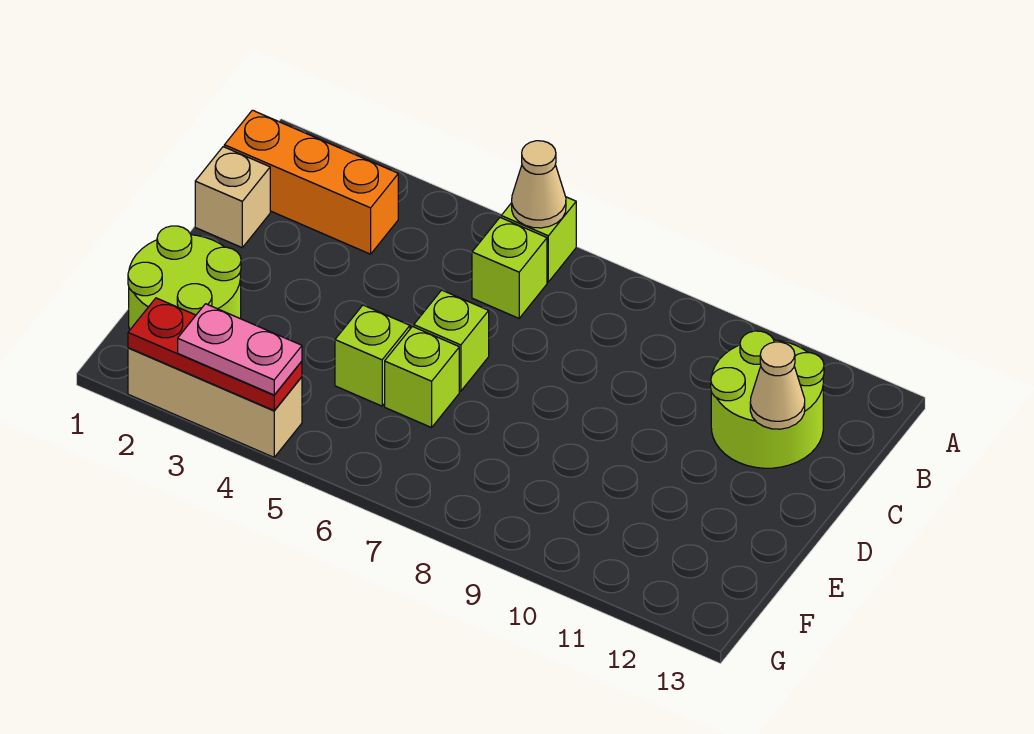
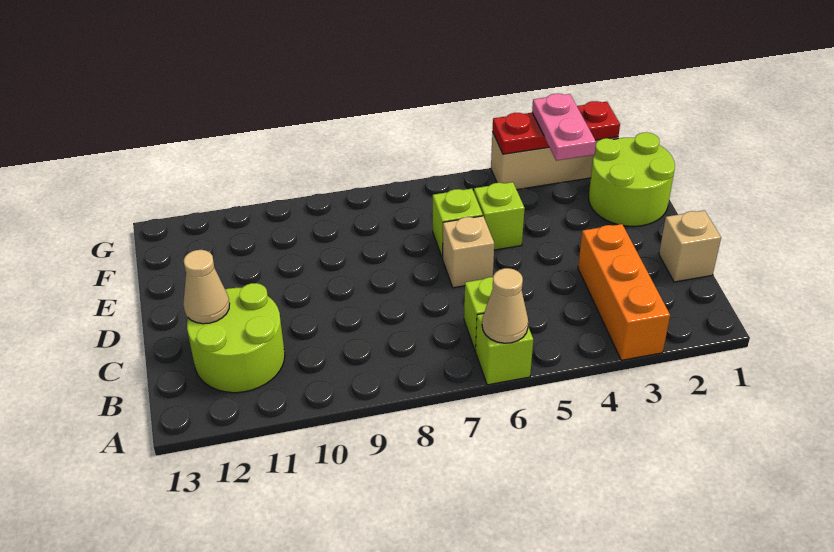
orange 1x3 brick [224,110,398,254] -> orange 1x3 brick turned to [578,224,670,360]
lime 1x1 brick [414,290,489,391] -> tan 1x1 brick [442,216,494,288]
pink 1x2 plate [178,304,302,395] -> pink 1x2 plate turned to [532,94,596,161]

